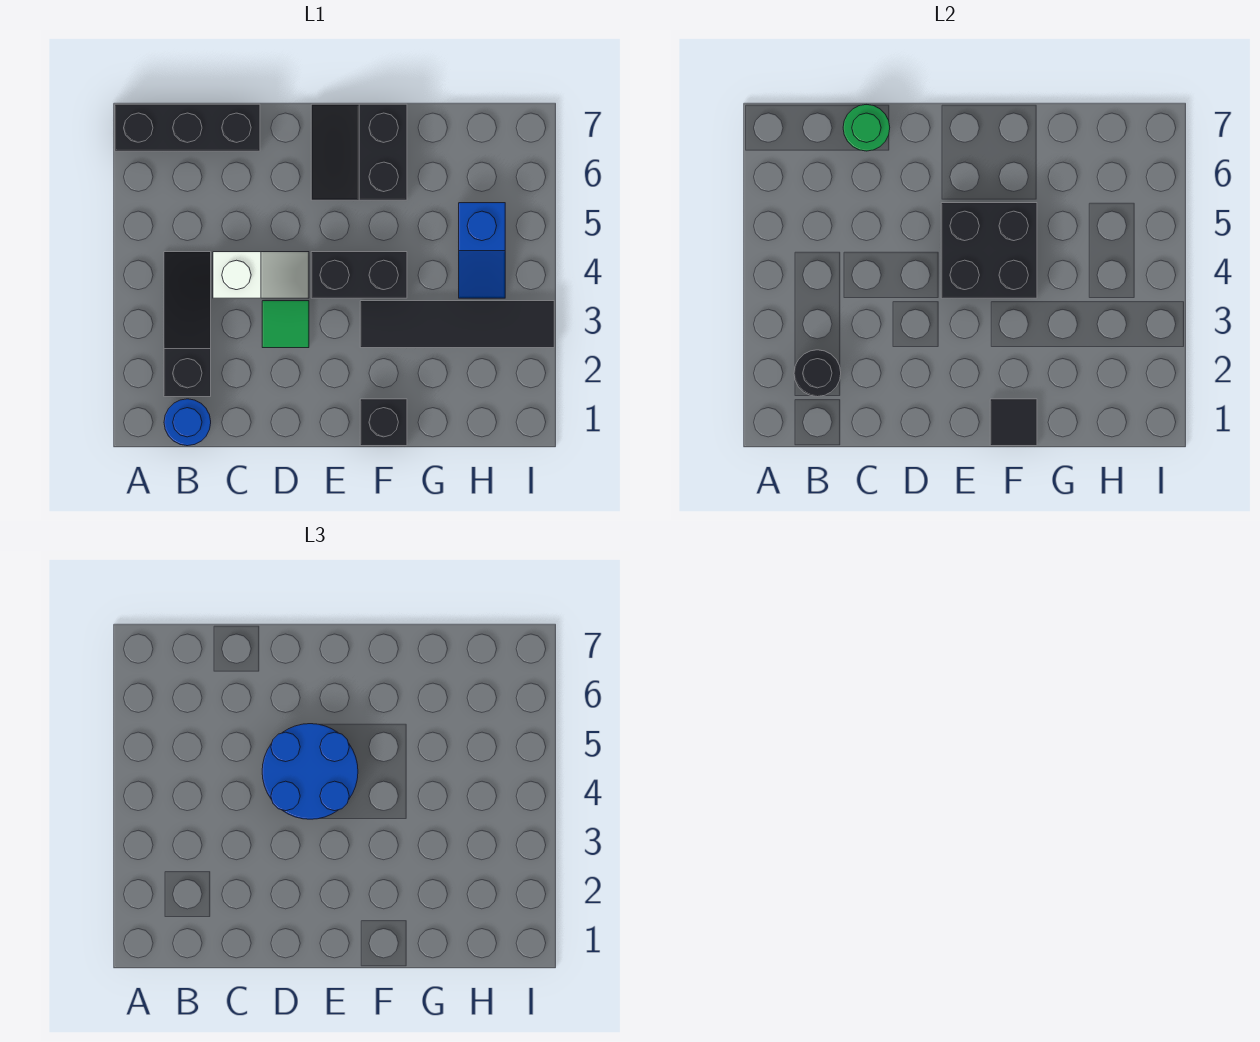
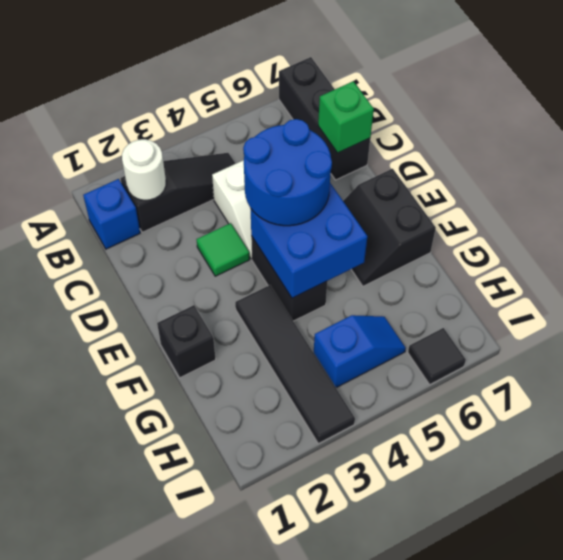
blue 1x1 round brick [164,399,211,446] -> blue 1x1 brick [83,179,140,249]
black 1x1 round brick [794,350,841,397] -> white 1x1 round brick [122,139,166,200]
green 1x1 round brick [843,105,890,151] -> green 1x1 brick [318,81,374,153]
black 2x2 brick [941,203,1037,298] -> blue 2x2 brick [251,183,367,298]
black 2x2 slope [311,104,407,200] -> black 2x2 slope turned to [343,169,436,286]
black 1x1 tile [990,399,1037,446] -> black 1x1 tile moved to [408,328,466,384]
blue 1x2 slope [459,203,505,298] -> blue 1x2 slope turned to [314,315,406,388]

